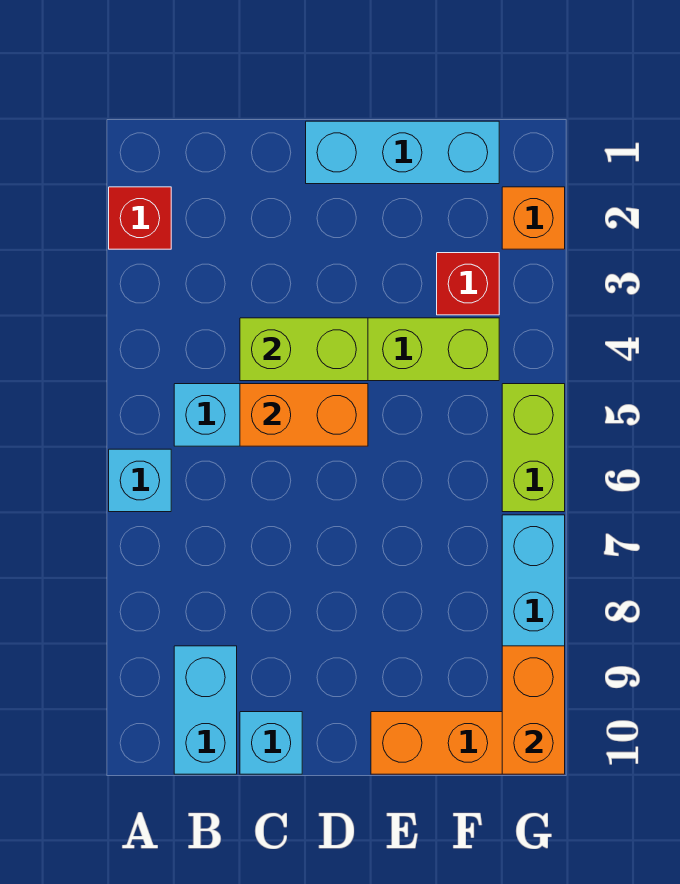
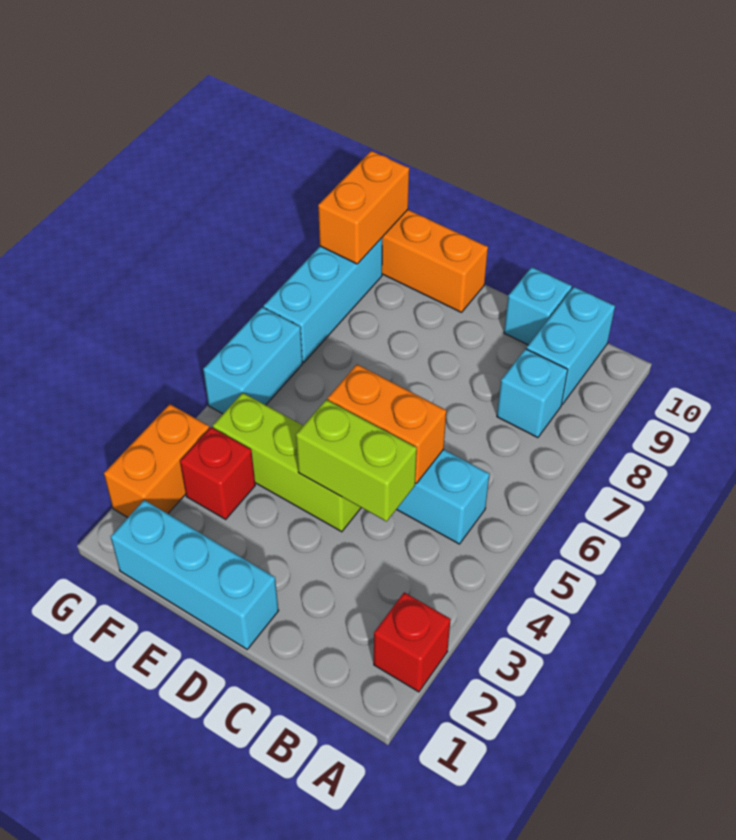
cyan 1x1 brick [109,449,171,512] -> cyan 1x1 brick moved to [497,349,568,438]
orange 1x1 brick [502,187,565,249] -> orange 1x2 brick [104,404,209,517]
lime 1x2 brick [502,384,565,512] -> cyan 1x2 brick [203,307,303,414]

